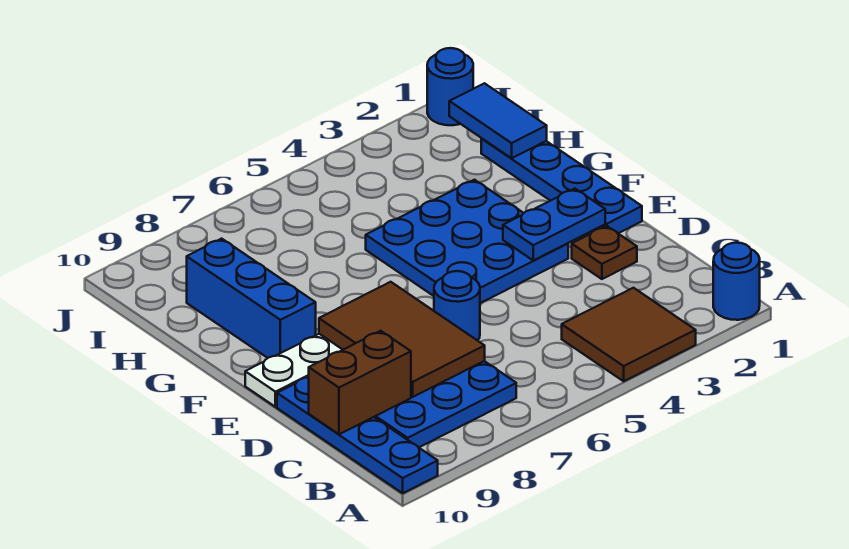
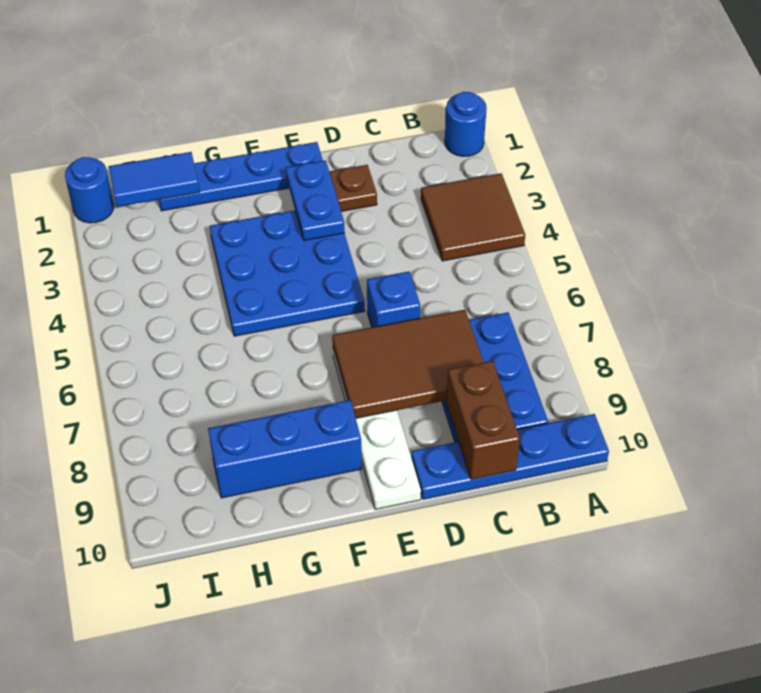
blue 1x1 round brick [434,271,480,341] -> blue 1x1 brick [367,272,420,327]

